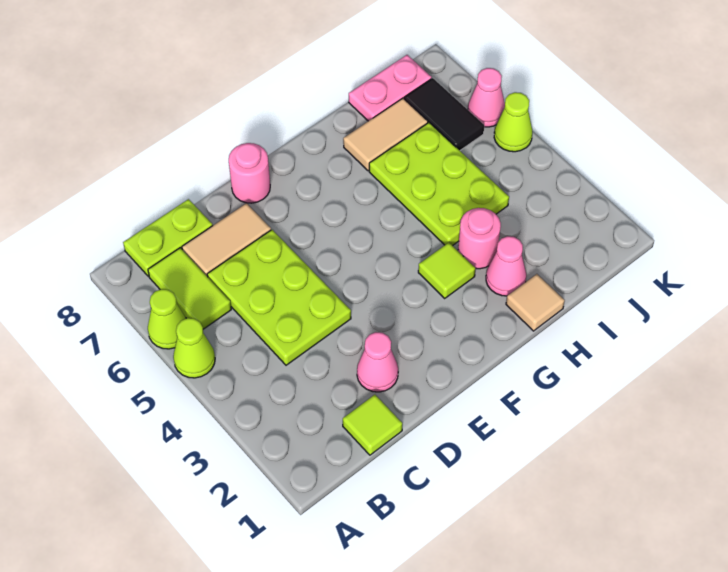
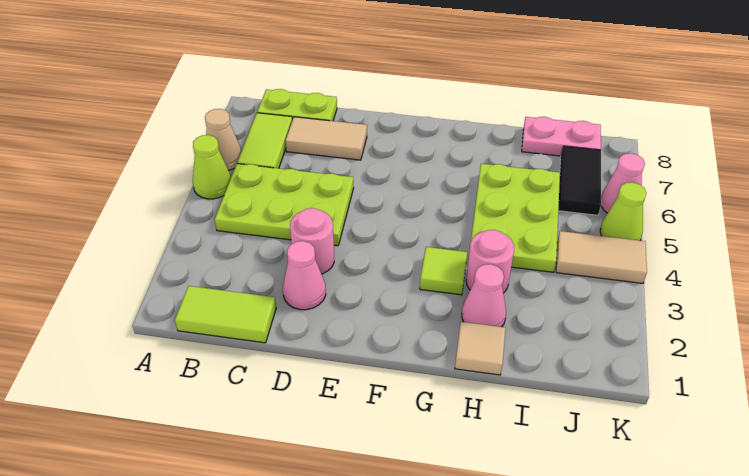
lime 1x1 cone [148,289,186,349] -> tan 1x1 cone [205,109,242,170]
lime 1x1 tile [343,395,402,455] -> lime 1x2 tile [175,286,276,343]
lime 2x3 plate [207,230,351,365] -> lime 2x3 plate turned to [215,164,353,246]
pink 1x1 round brick [229,143,270,203] -> pink 1x1 round brick moved to [290,208,334,274]
tan 1x2 tile [343,98,428,171] -> tan 1x2 tile moved to [556,231,647,283]

